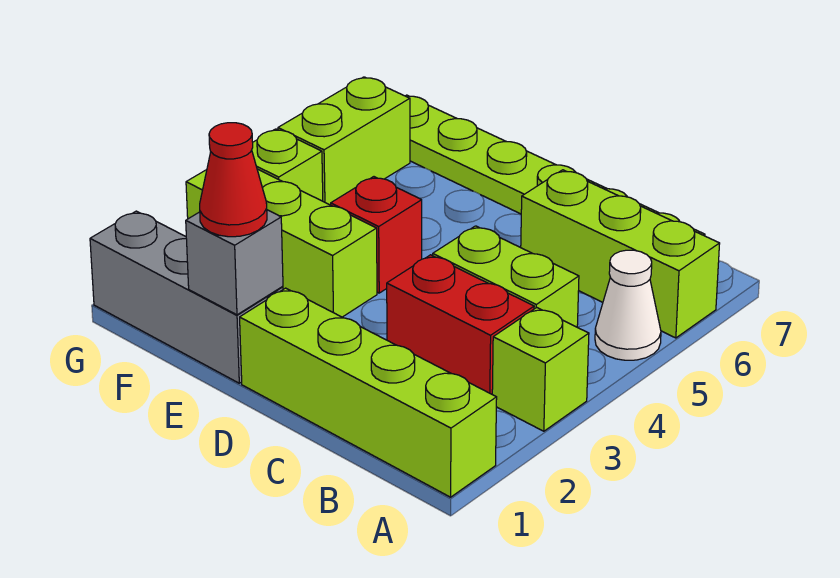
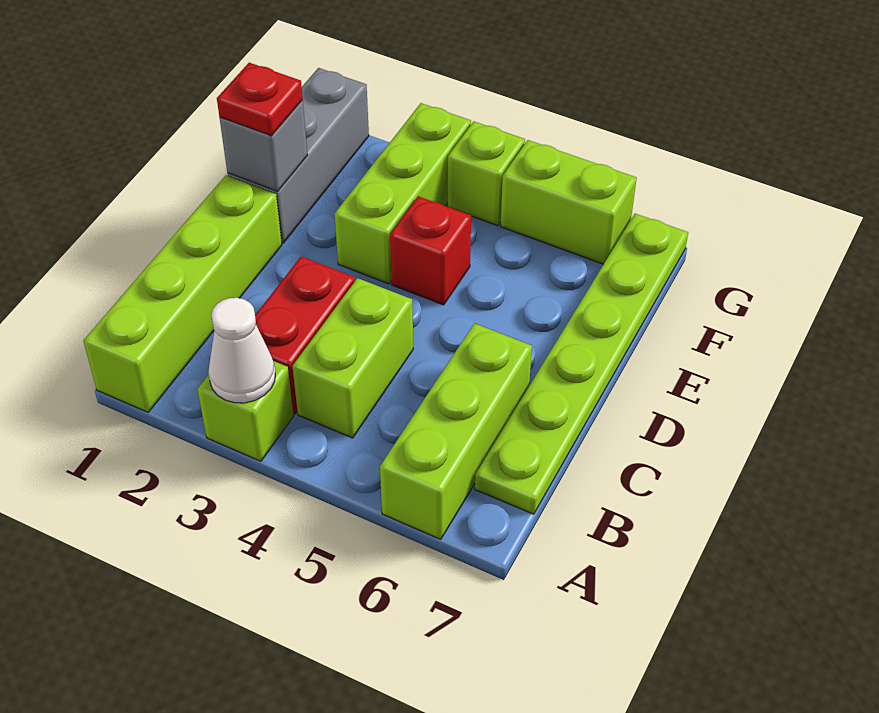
white 1x1 cone [595,250,661,360] -> white 1x1 cone moved to [208,298,275,403]
red 1x1 cone [200,123,267,237] -> red 1x1 plate [217,63,303,136]

